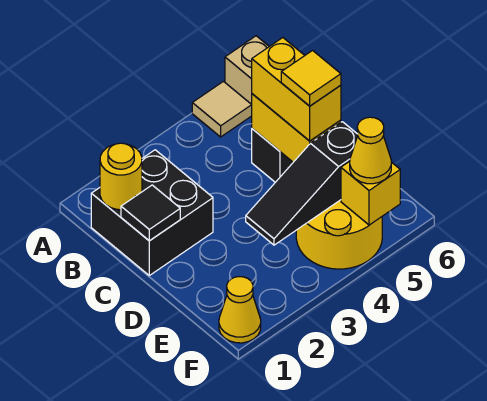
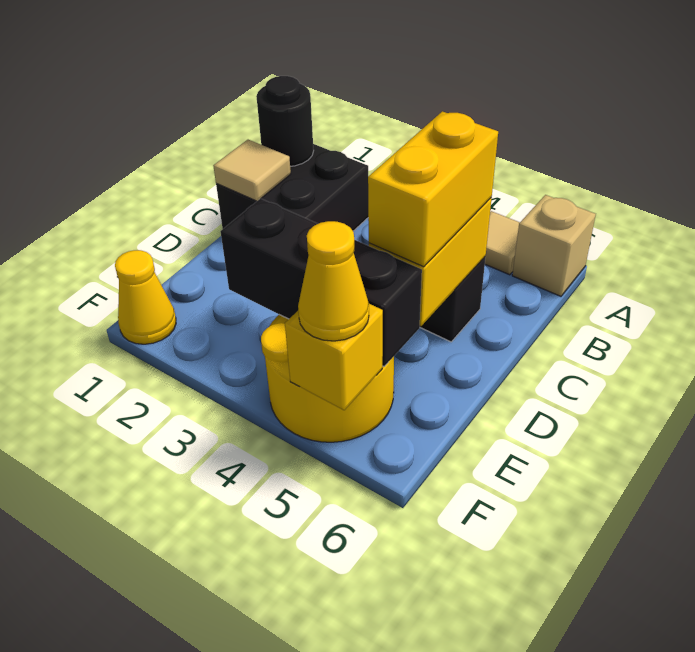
yellow 1x1 round brick [100,143,142,210] -> black 1x1 round brick [256,76,314,166]
black 1x1 tile [121,185,180,241] -> tan 1x1 tile [213,140,291,201]
yellow 1x1 tile [281,51,341,106] -> none
black 1x3 slope [246,122,358,245] -> black 1x3 brick [220,199,422,367]

